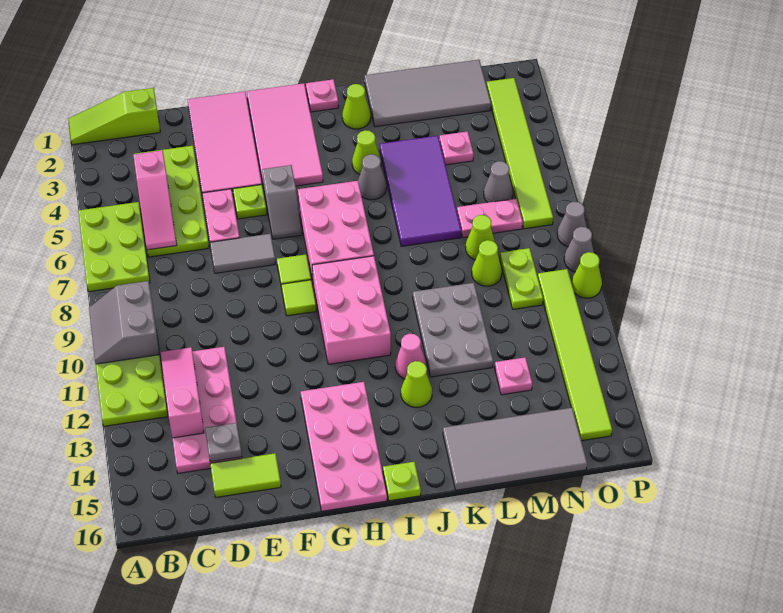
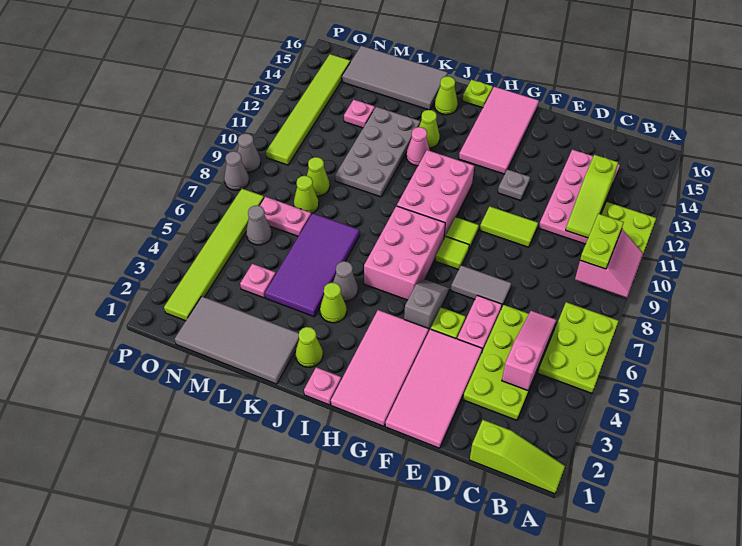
grey 2x2 slope [89,281,159,364] -> pink 2x2 slope [575,229,643,298]
pink 1x3 slope [161,347,204,438] -> lime 1x3 slope [566,155,618,238]
grey 1x1 plate [205,423,242,462] -> grey 1x1 plate moved to [498,169,530,201]
lime 1x2 tile [210,453,281,497] -> lime 1x2 tile moved to [480,206,538,247]
pink 2x4 plate [301,382,387,511] -> pink 2x4 tile [459,87,539,174]
grey 2x3 plate [413,283,493,377] -> grey 2x4 plate [335,107,420,197]
lime 1x2 plate [500,248,543,309] -> lime 1x2 plate moved to [580,214,624,269]
lime 1x1 cone [572,252,602,298] -> lime 1x1 cone moved to [434,76,458,115]

